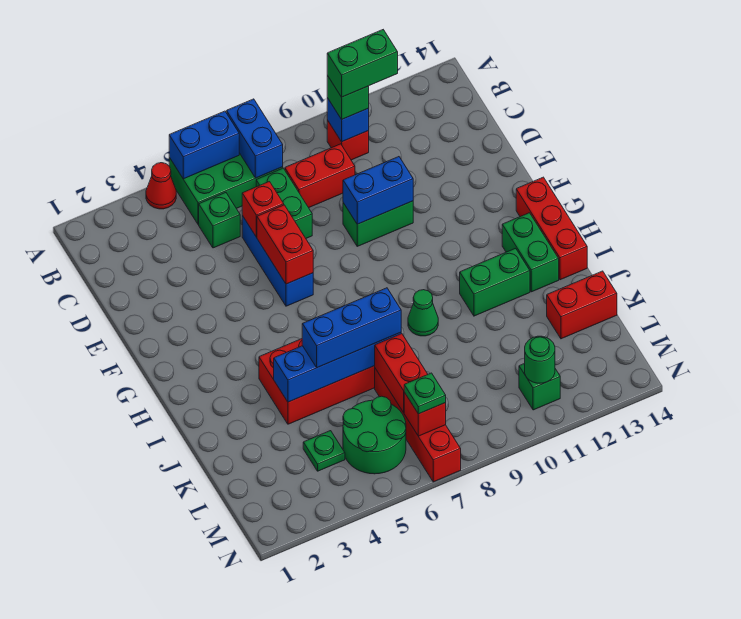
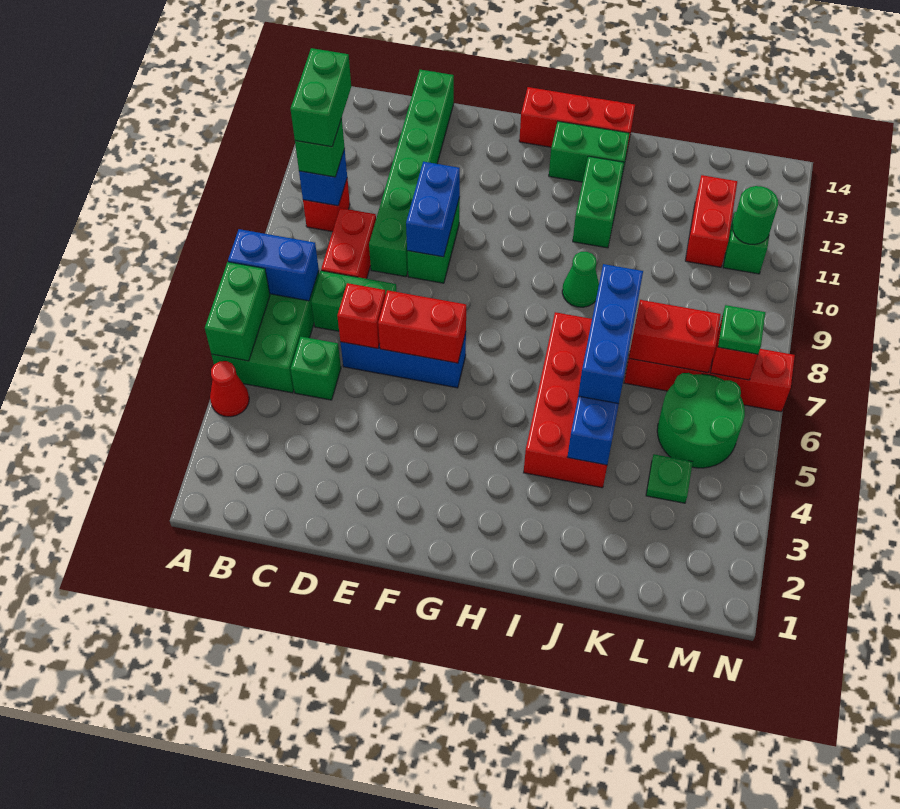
blue 1x2 brick [169,111,239,179] -> green 1x2 brick [205,262,270,361]
none -> green 1x6 brick [369,70,454,277]
red 1x2 brick [547,271,617,339] -> red 1x2 brick moved to [685,175,737,267]

